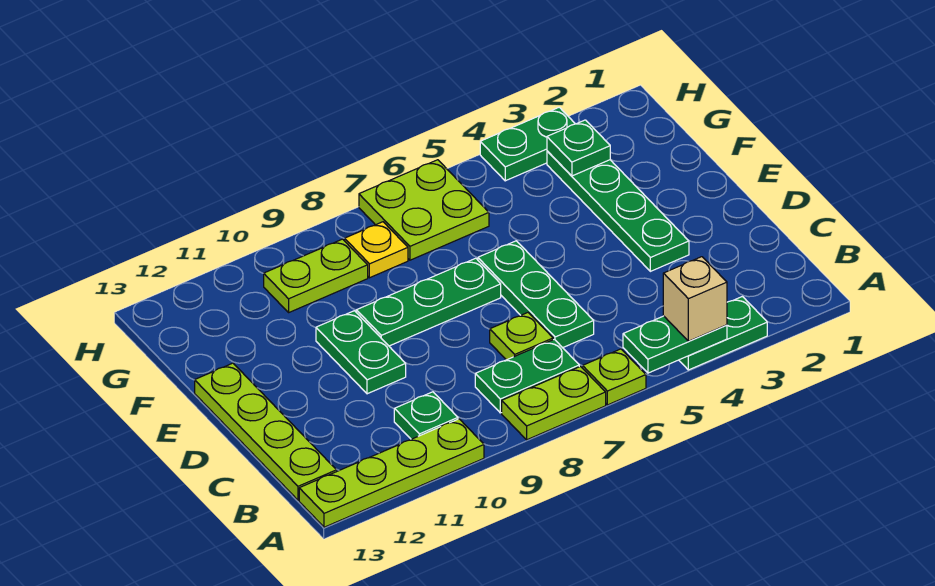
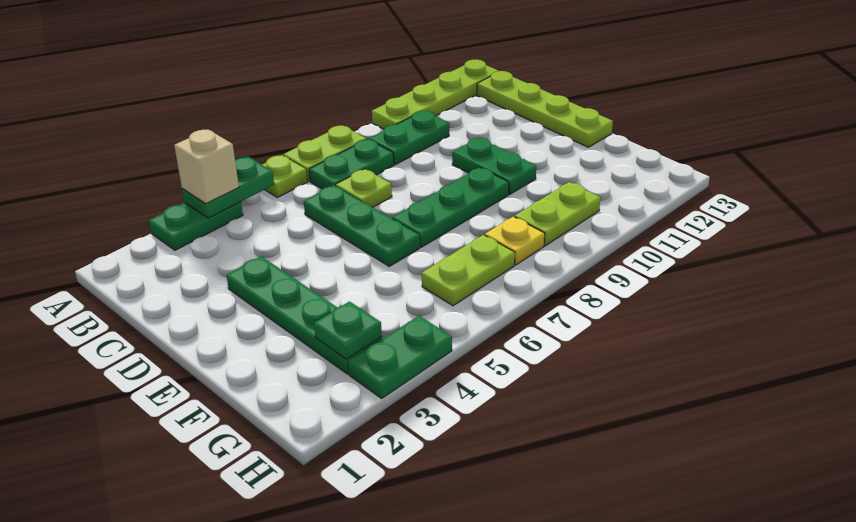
green 1x1 plate [394,392,458,439] -> green 1x2 plate [369,111,449,165]
lime 2x2 plate [359,160,489,260] -> lime 1x2 plate [422,235,515,306]

